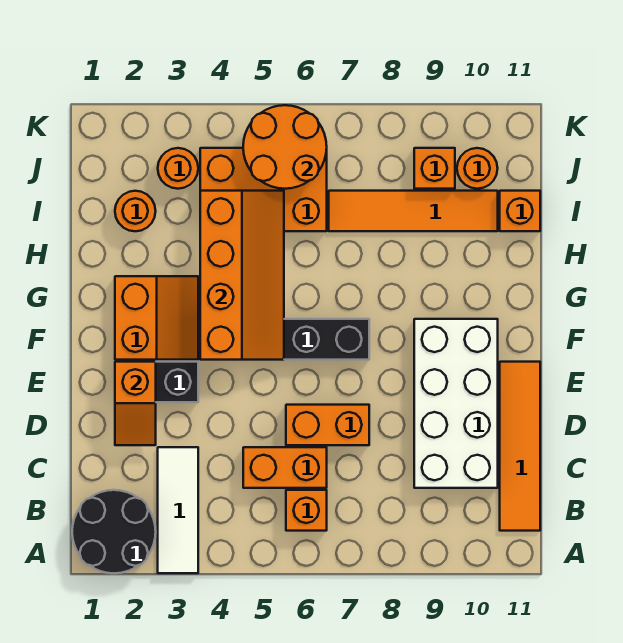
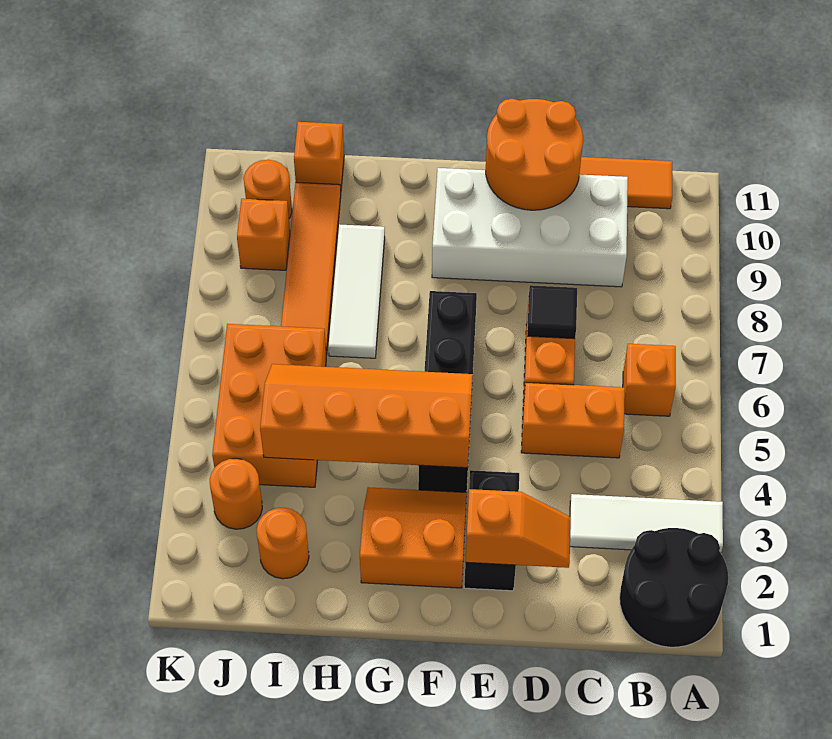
orange 1x2 brick [243,447,327,488] -> orange 1x2 brick turned to [521,382,625,458]
none -> black 1x1 tile [527,285,577,339]
none -> white 1x3 tile [328,224,385,358]
orange 2x2 round brick [243,105,327,189] -> orange 2x2 round brick moved to [486,99,583,210]

